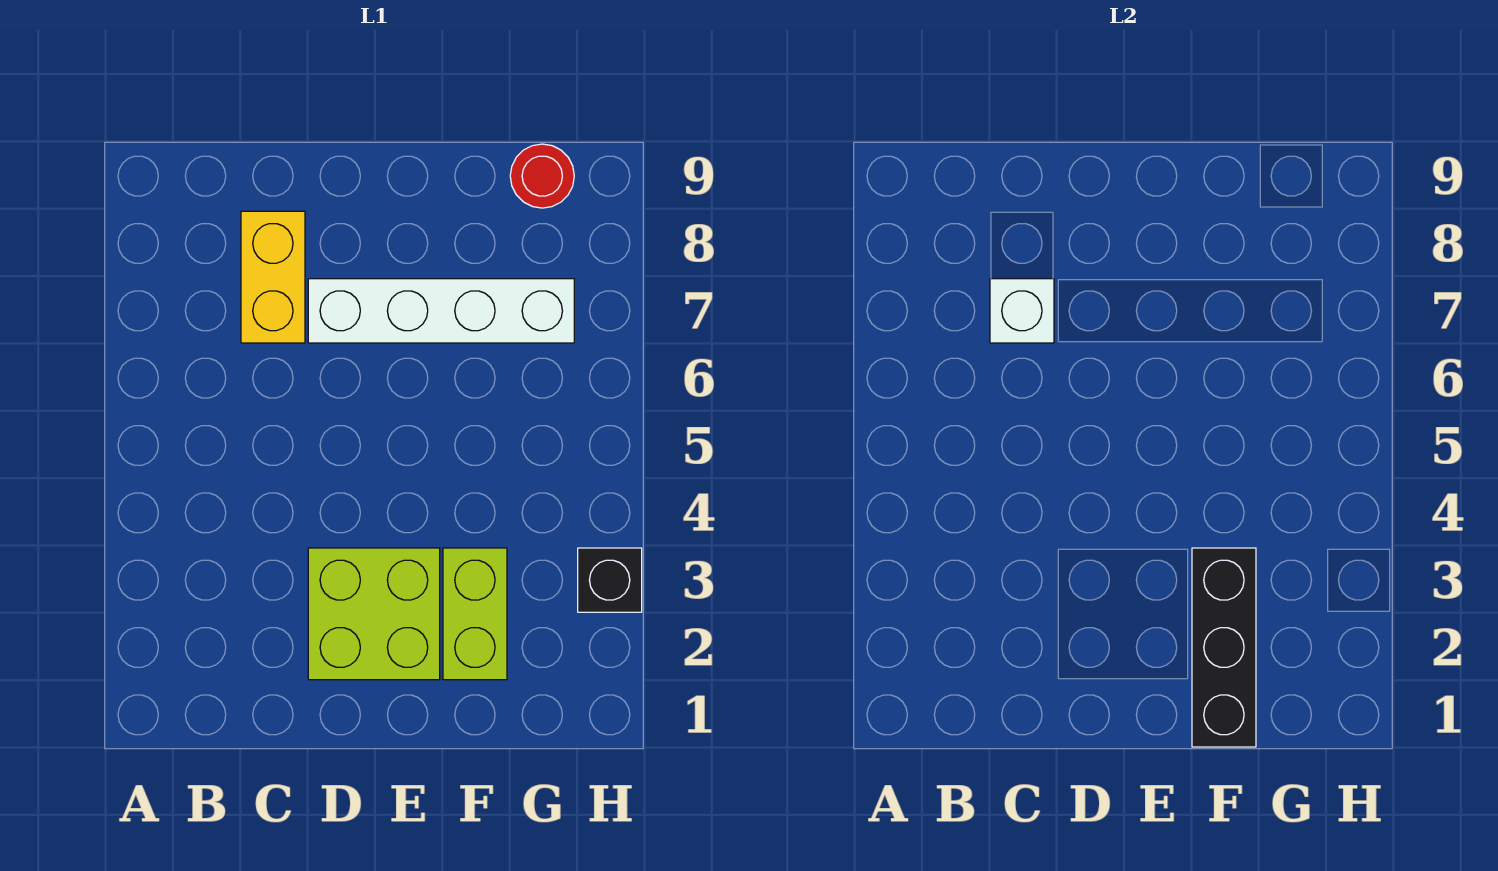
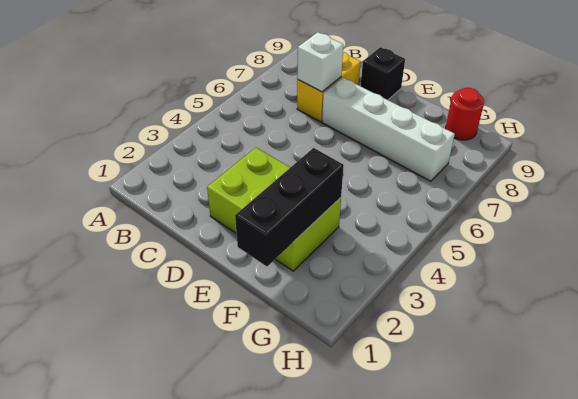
black 1x1 brick [578,548,642,612] -> black 1x1 brick moved to [361,47,405,100]

